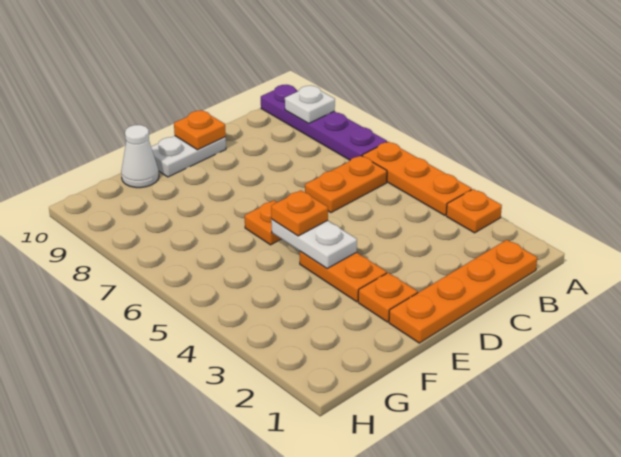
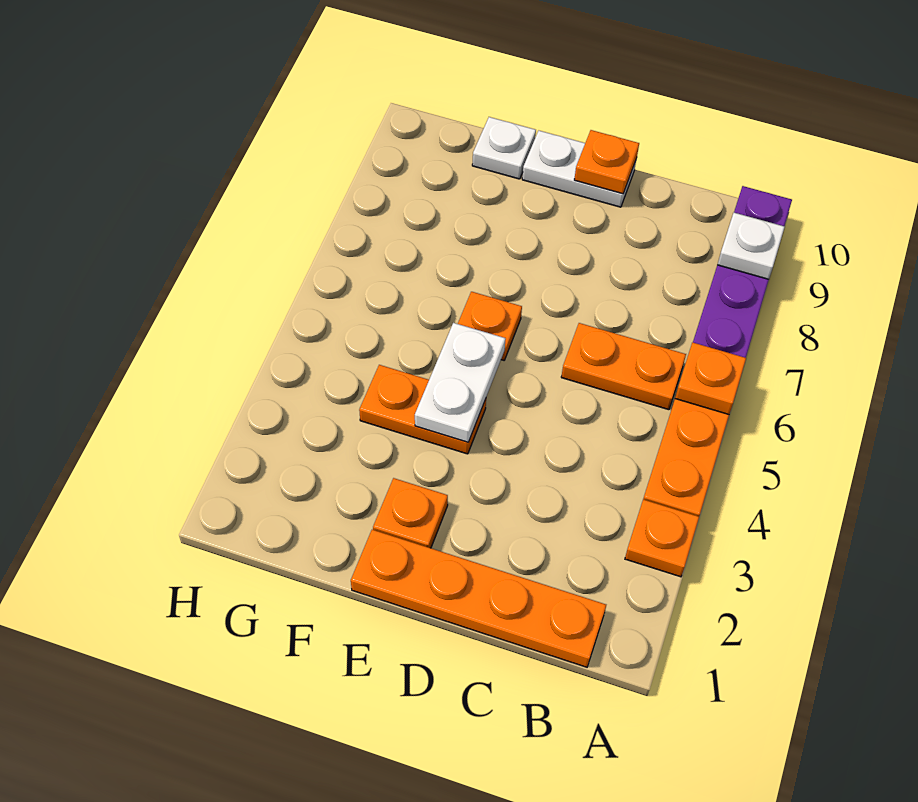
orange 1x2 plate [300,251,387,302] -> orange 1x2 plate turned to [359,365,486,454]
orange 1x1 plate [271,190,328,236] -> orange 1x1 plate moved to [675,342,746,414]
white 1x1 cone [121,125,159,188] -> white 1x1 plate [472,117,536,179]

